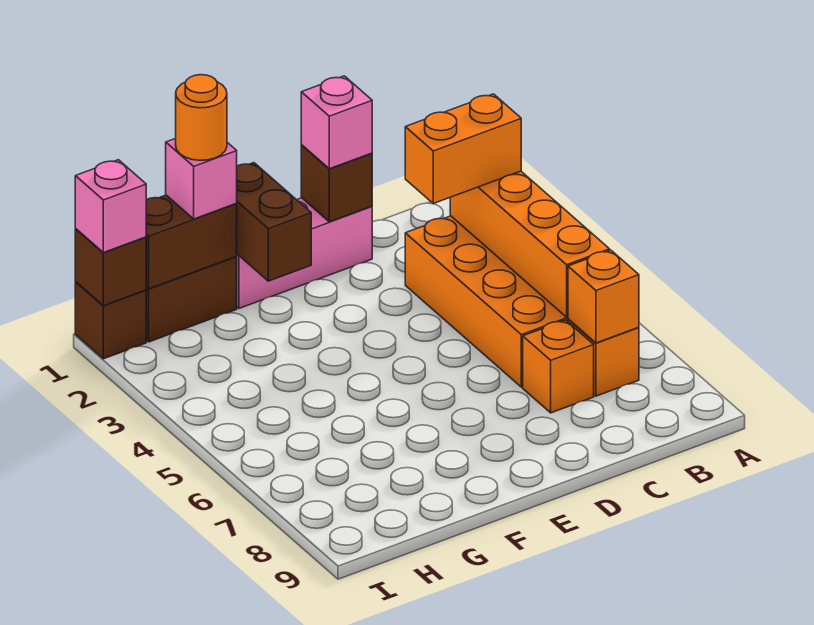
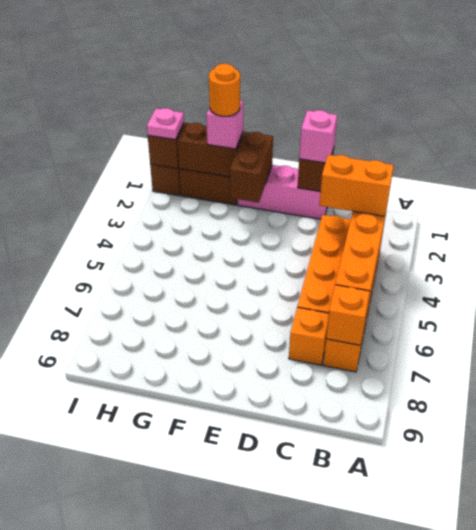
pink 1x1 brick [75,160,146,253] -> pink 1x1 plate [147,108,184,140]

